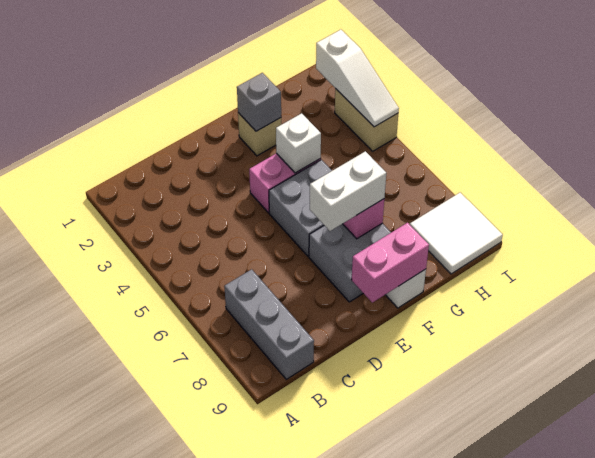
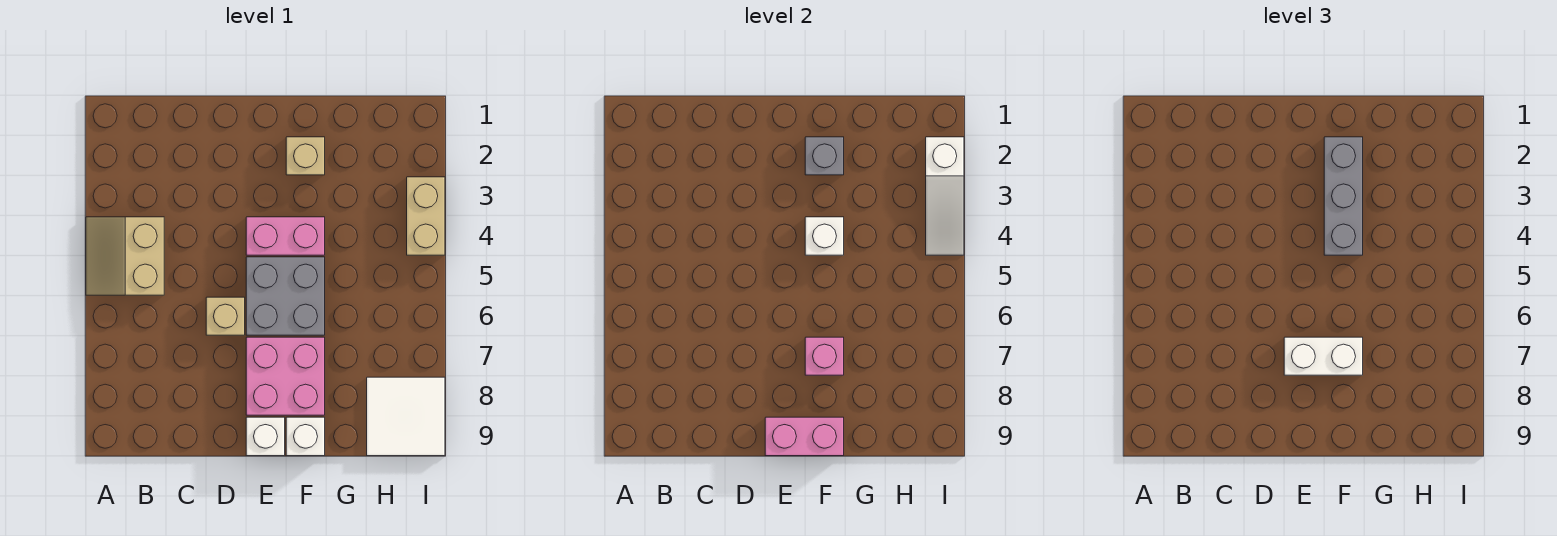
none -> tan 2x2 slope [86,217,164,295]
grey 1x3 brick [224,269,314,379] -> grey 1x3 brick moved to [1324,137,1363,255]
none -> tan 1x1 brick [206,297,245,335]
grey 2x2 brick [309,223,391,302] -> pink 2x2 brick [246,337,325,415]
none -> white 1x1 brick [246,417,285,456]

